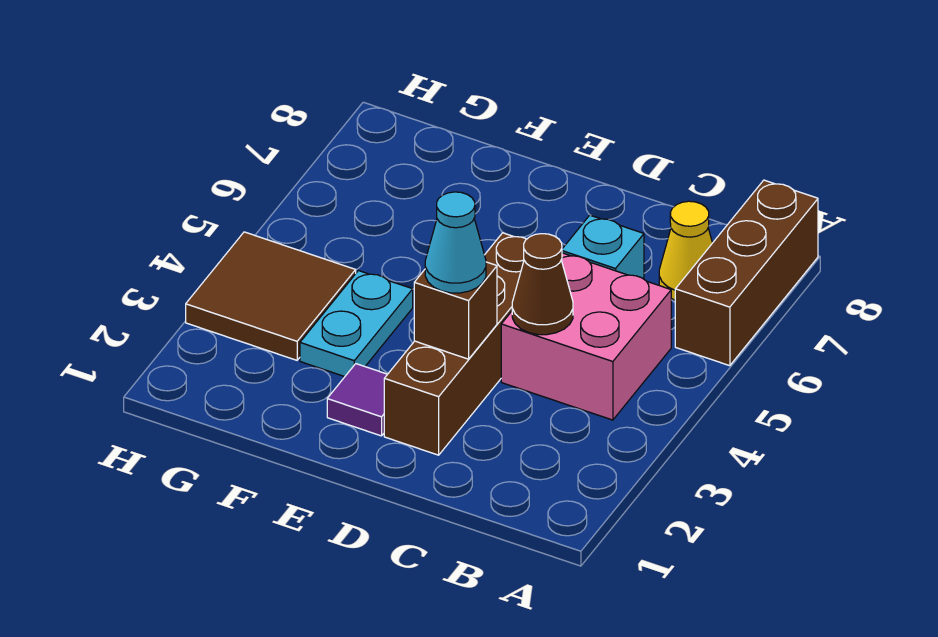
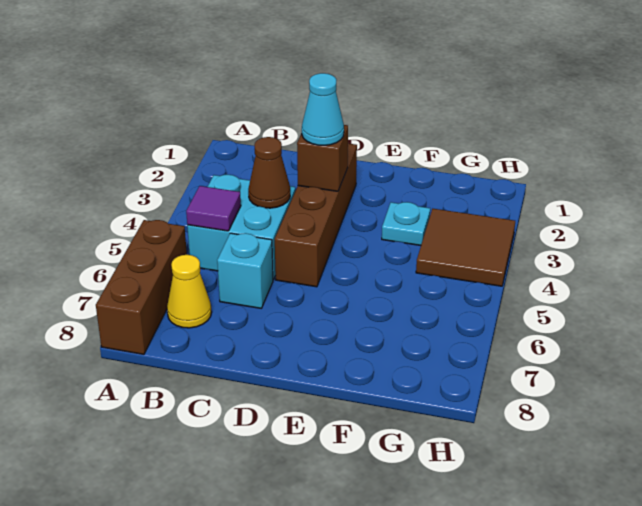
pink 2x2 brick [501,253,671,420] -> cyan 2x2 brick [187,175,295,280]
purple 1x1 tile [327,364,388,436] -> purple 1x1 tile moved to [186,186,241,231]
cyan 1x2 plate [300,271,413,377] -> cyan 1x1 plate [382,202,430,246]

